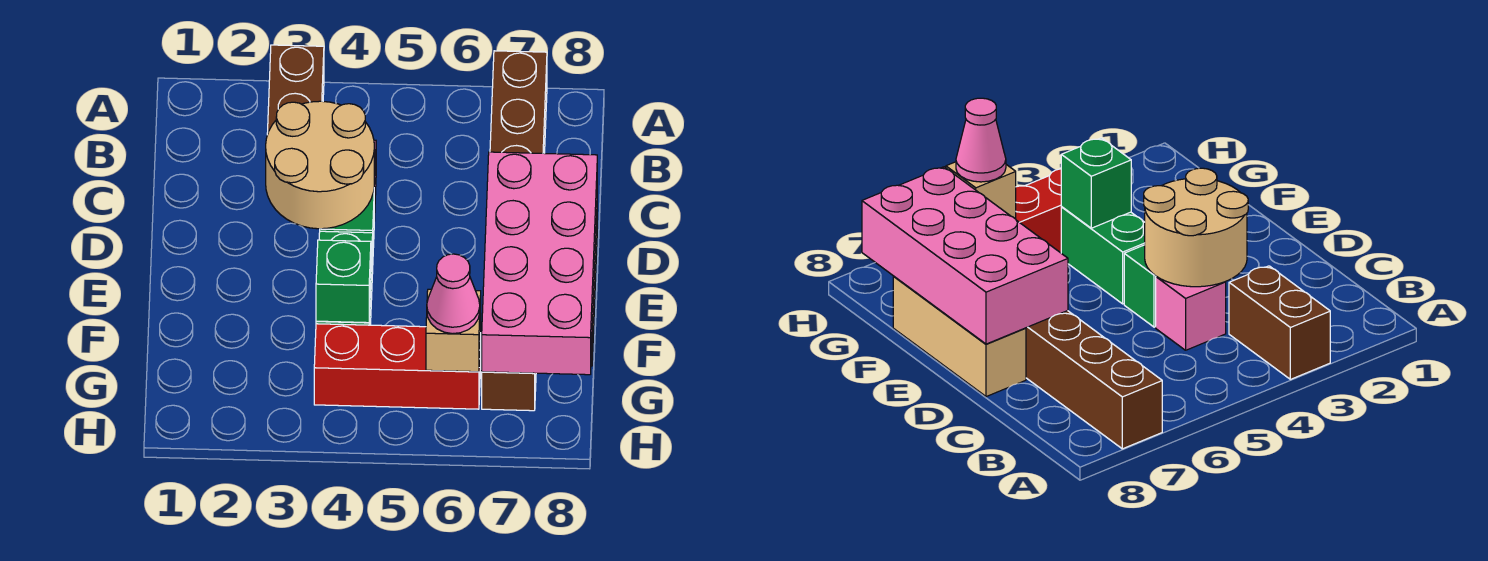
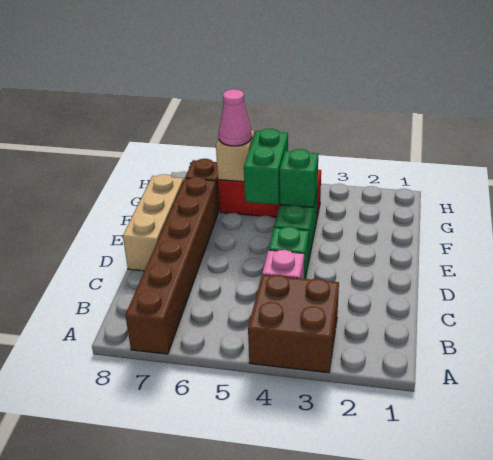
brown 1x2 brick [267,45,324,135] -> brown 2x2 brick [248,275,339,373]
tan 2x2 round brick [266,101,374,229] -> none
pink 2x4 brick [482,152,597,375] -> none
none -> green 1x2 brick [244,129,288,205]

